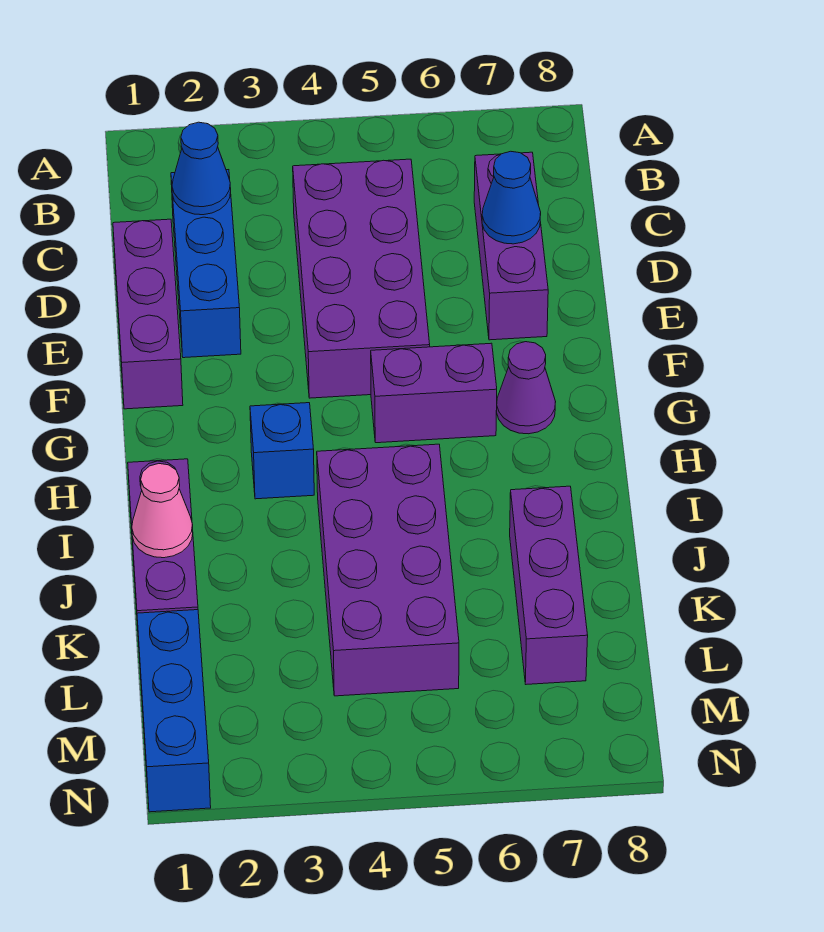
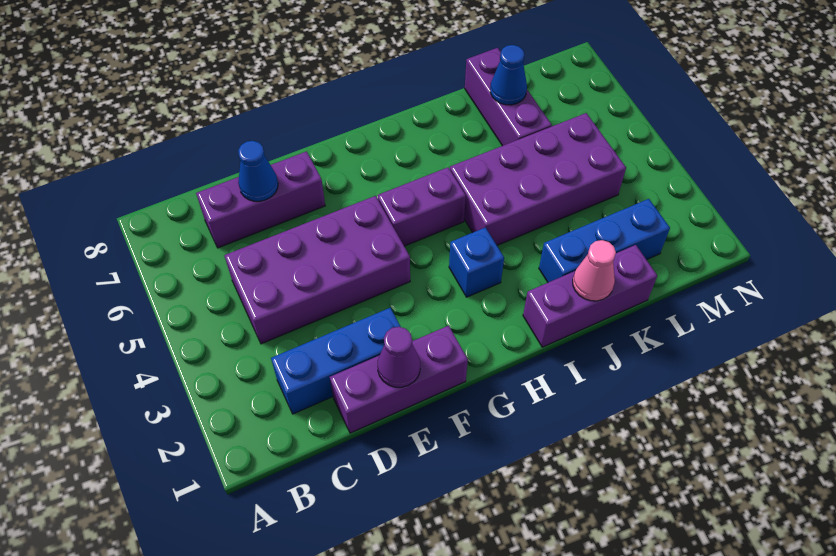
blue 1x1 cone [172,122,231,215] -> blue 1x1 cone moved to [490,45,527,105]
purple 1x2 brick [371,343,497,443] -> purple 1x2 brick turned to [378,167,466,246]
purple 1x1 cone [497,342,556,434] -> purple 1x1 cone moved to [377,327,420,387]
purple 1x3 brick [510,486,588,684] -> purple 1x3 brick turned to [465,48,552,146]
blue 1x3 brick [137,610,211,812] -> blue 1x3 brick moved to [539,199,670,282]

